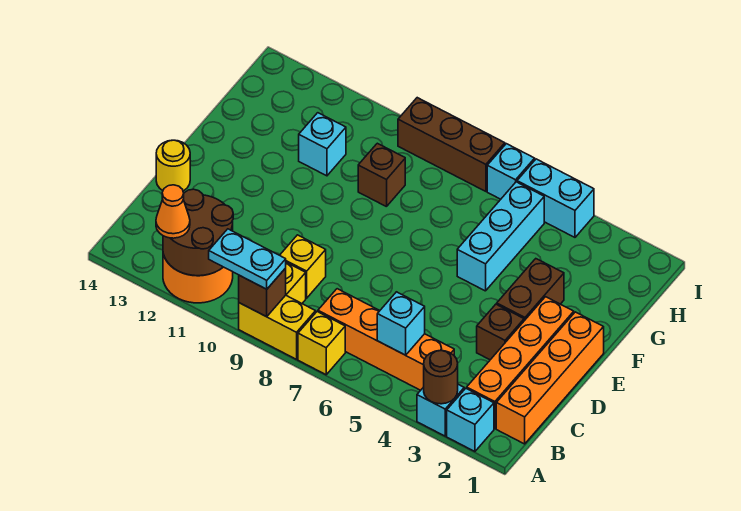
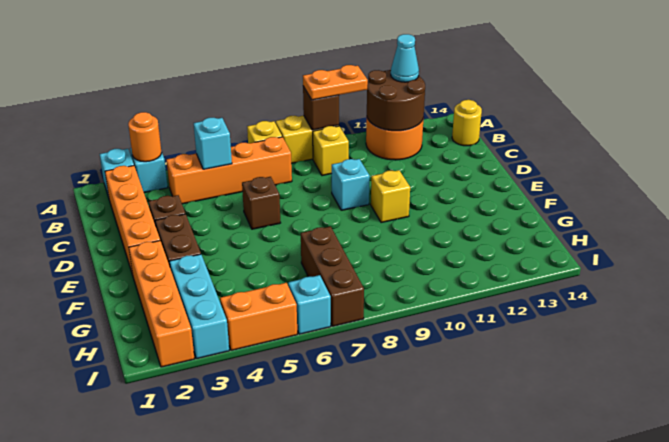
brown 1x1 round brick [424,351,458,404] -> orange 1x1 round brick [128,112,162,162]
cyan 1x2 plate [209,229,286,289] -> orange 1x2 plate [303,65,368,100]
orange 1x1 cone [156,185,190,238] -> cyan 1x1 cone [391,34,419,82]
orange 1x4 brick [496,312,604,444] -> orange 1x4 brick moved to [129,241,194,367]
yellow 1x1 brick [280,235,326,298] -> yellow 1x1 brick moved to [371,170,410,223]
yellow 1x1 round brick [156,140,190,191] -> yellow 1x1 round brick moved to [452,100,482,146]
cyan 1x3 brick [457,182,544,291] -> cyan 1x3 brick moved to [169,254,229,359]
brown 1x1 brick [358,143,405,207] -> brown 1x1 brick moved to [242,177,281,229]
cyan 1x1 brick [299,113,346,176] -> cyan 1x1 brick moved to [331,159,370,210]
cyan 1x2 brick [517,159,594,237] -> orange 1x2 brick [220,283,297,350]
brown 1x3 brick [398,98,505,191] -> brown 1x3 brick turned to [301,226,364,326]

